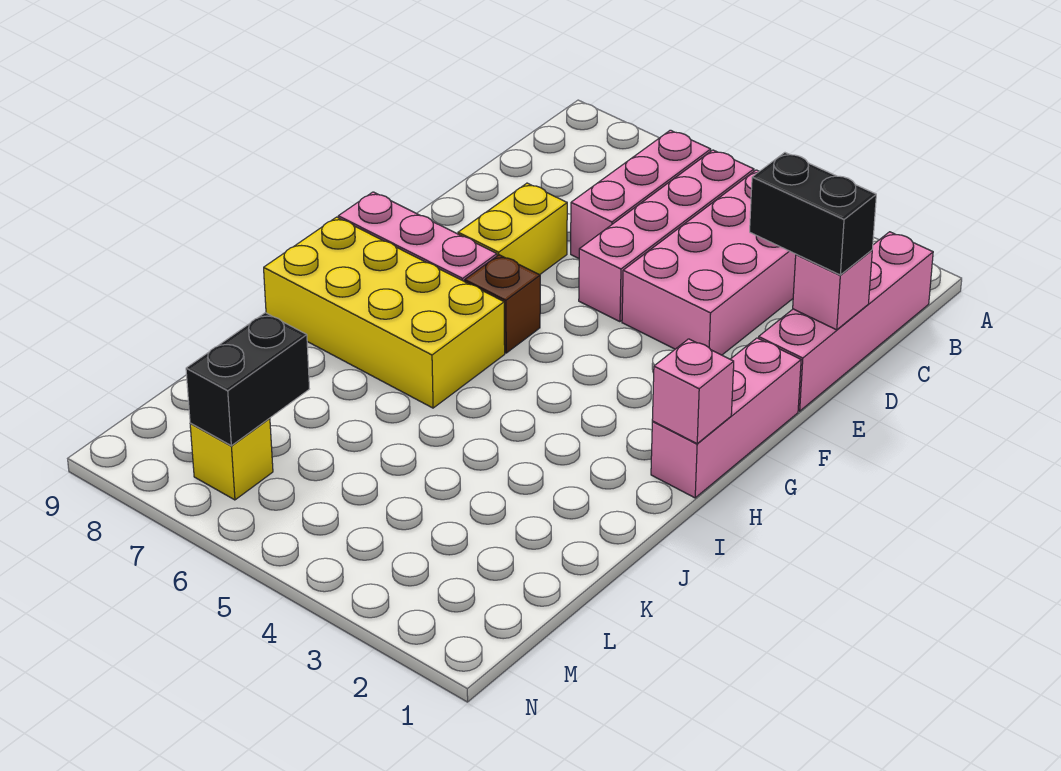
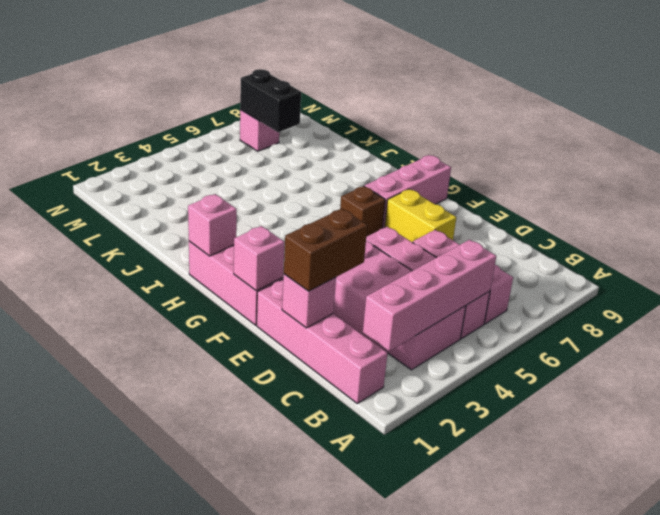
none -> pink 1x4 brick [363,240,496,351]
black 1x2 brick [750,153,876,275] -> brown 1x2 brick [283,209,367,291]
none -> pink 1x1 brick [234,226,285,291]
yellow 2x4 brick [264,217,505,408] -> none
yellow 1x1 brick [190,418,273,500] -> pink 1x1 brick [240,110,279,151]

